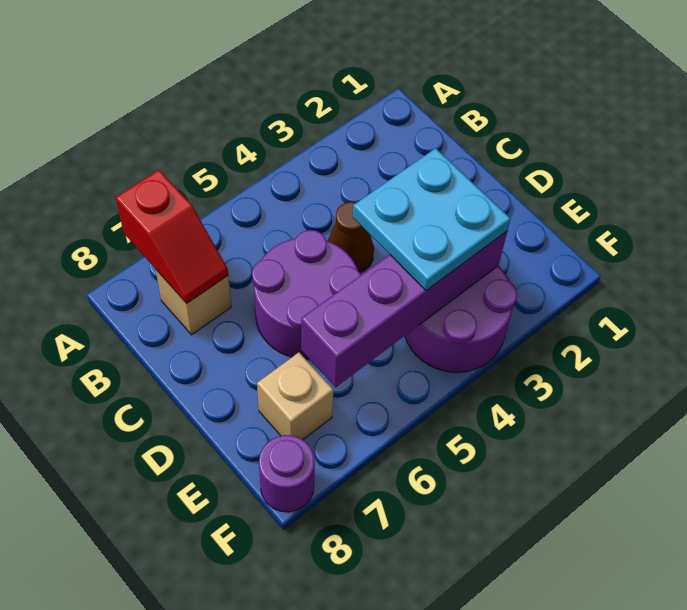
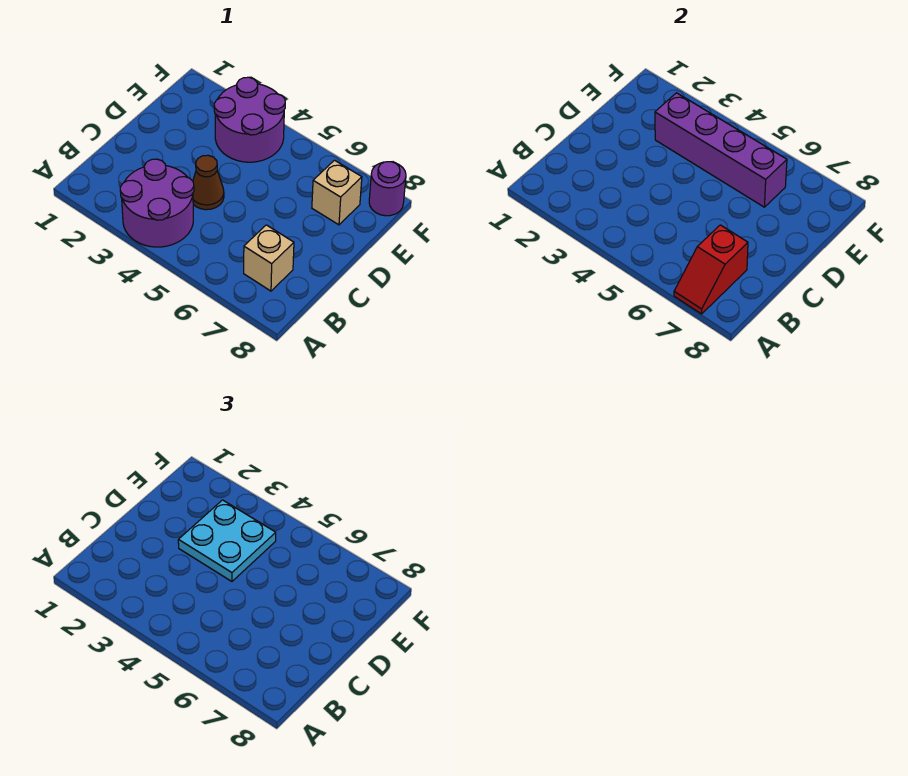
red 1x2 slope [116,170,228,304] -> red 1x2 slope turned to [674,225,748,314]
purple 2x2 round brick [252,230,361,359] -> purple 2x2 round brick moved to [120,159,194,247]

